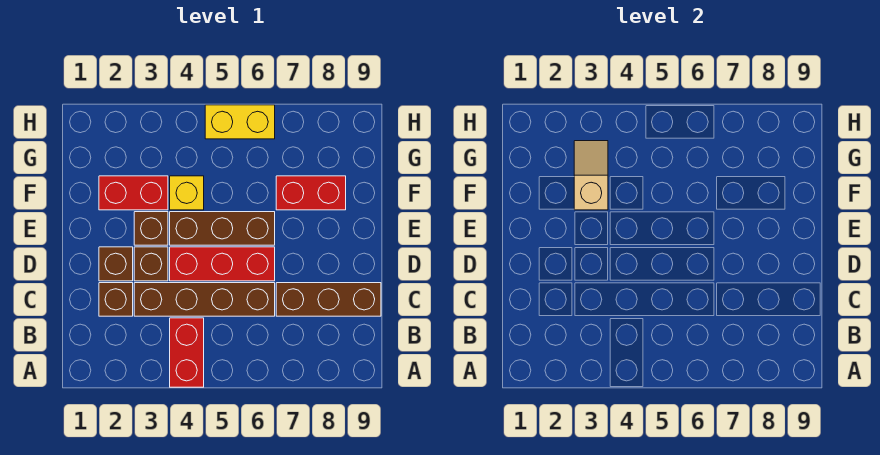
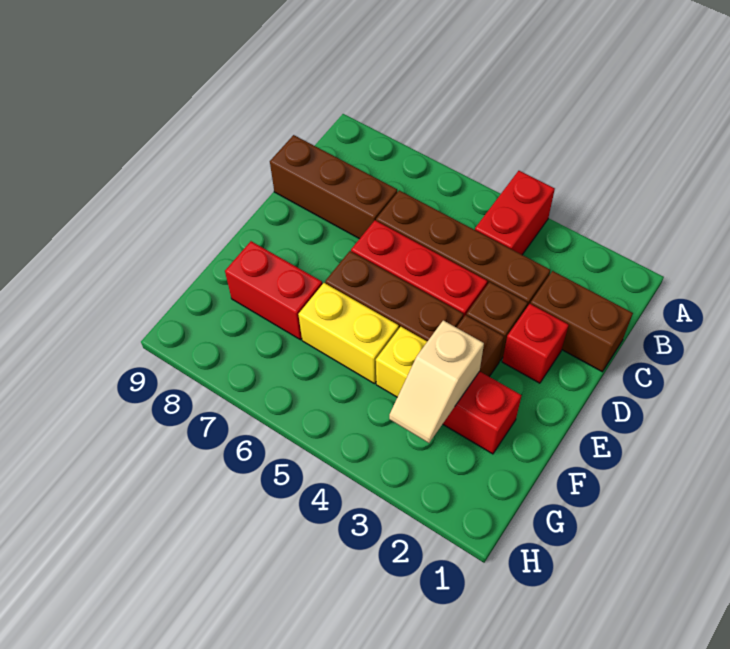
brown 1x1 brick [99,283,133,316] -> brown 1x2 brick [530,271,633,372]
brown 1x1 brick [99,247,133,281] -> red 1x1 brick [502,304,569,383]
yellow 1x2 brick [205,105,275,139] -> yellow 1x2 brick moved to [298,283,399,384]

